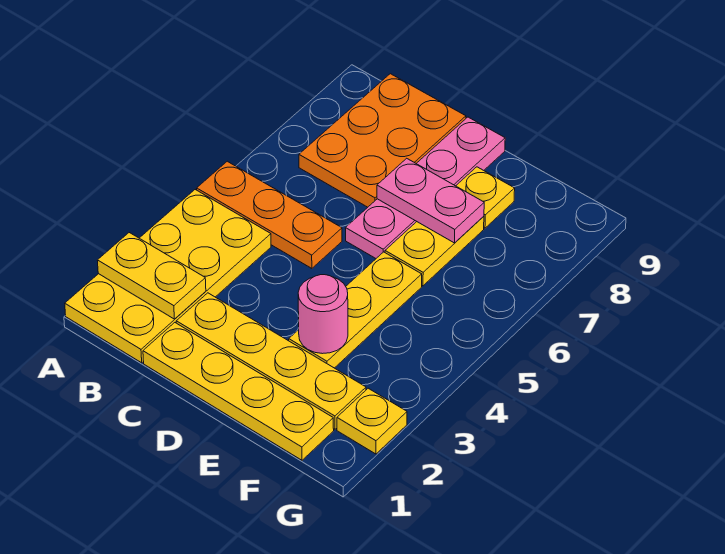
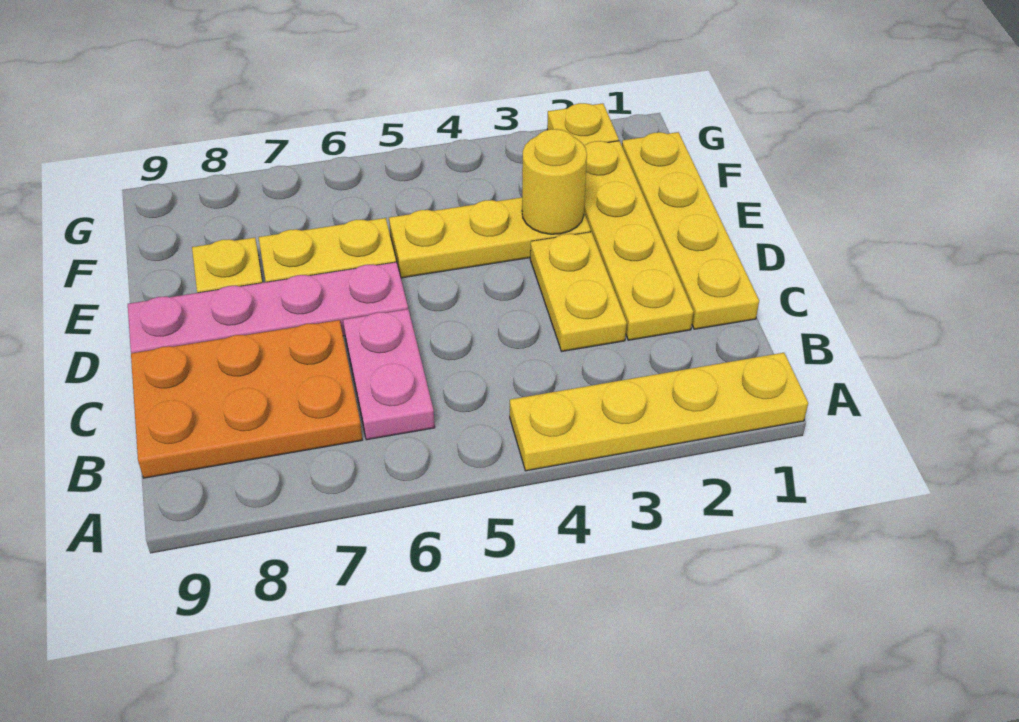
yellow 2x4 plate [65,190,271,363] -> yellow 1x4 plate [510,353,808,471]
yellow 1x2 plate [97,233,206,319] -> yellow 1x2 plate moved to [530,232,627,351]
orange 1x3 plate [197,161,342,268] -> none
pink 1x2 plate [377,158,484,243] -> pink 1x2 plate moved to [343,309,435,440]
pink 1x1 round brick [298,275,348,354] -> yellow 1x1 round brick [522,129,587,234]

